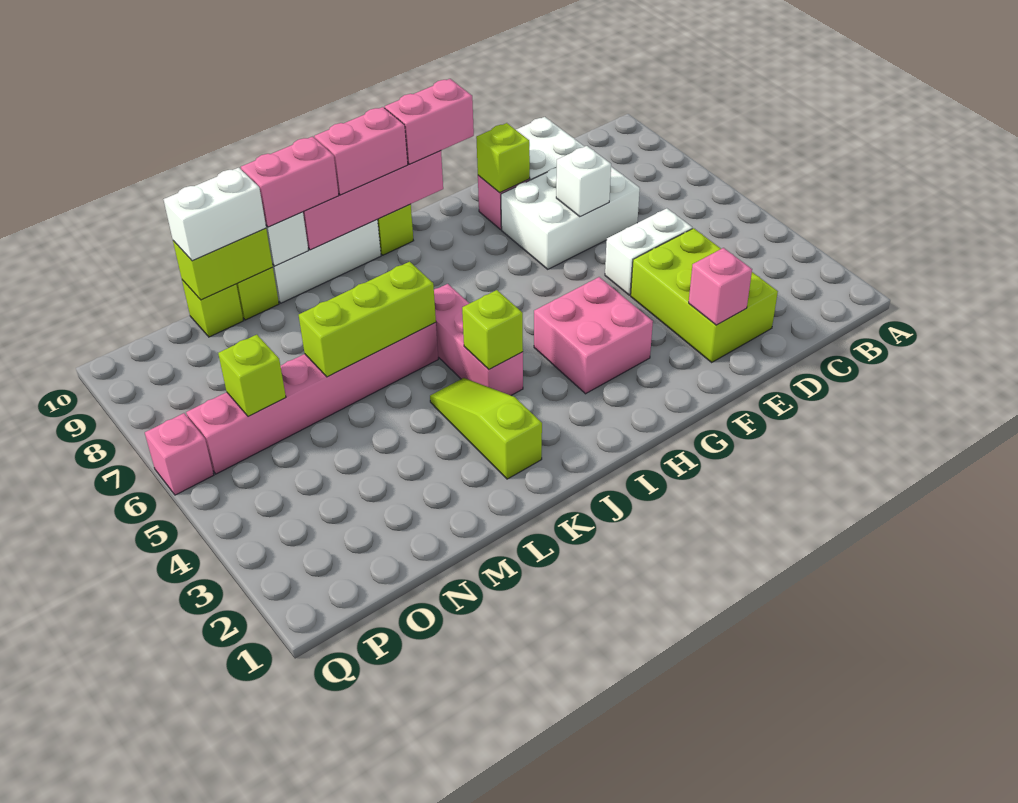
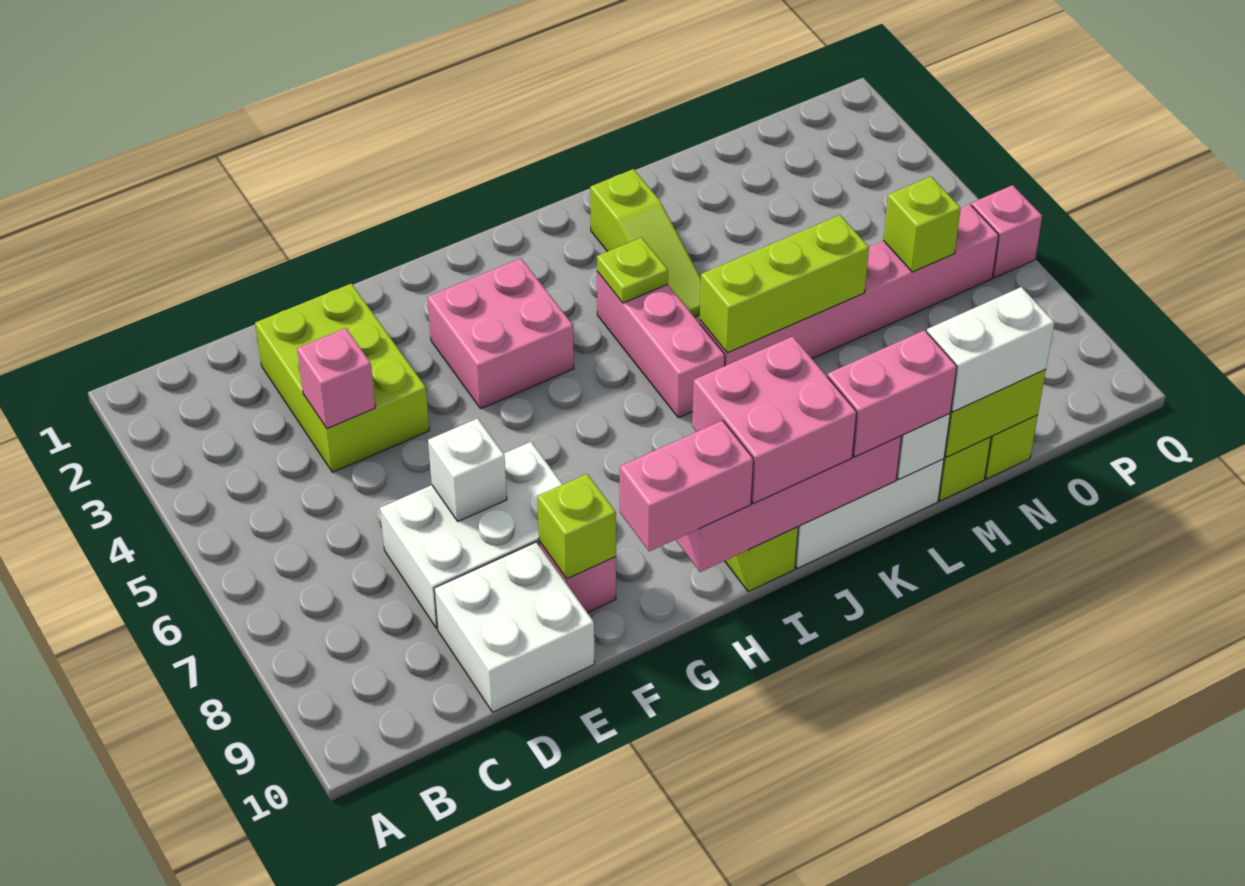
white 1x2 brick [605,208,692,295] -> none
pink 1x1 brick [689,248,752,325] -> pink 1x1 brick moved to [297,328,375,428]
pink 1x2 brick [314,107,408,195] -> pink 2x2 brick [692,336,857,504]
lime 1x1 brick [462,290,523,369] -> lime 1x1 plate [597,238,668,303]

